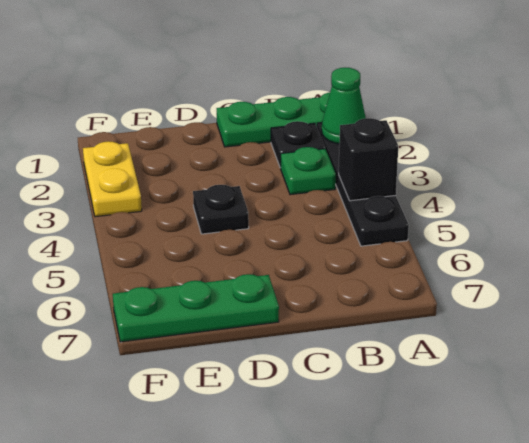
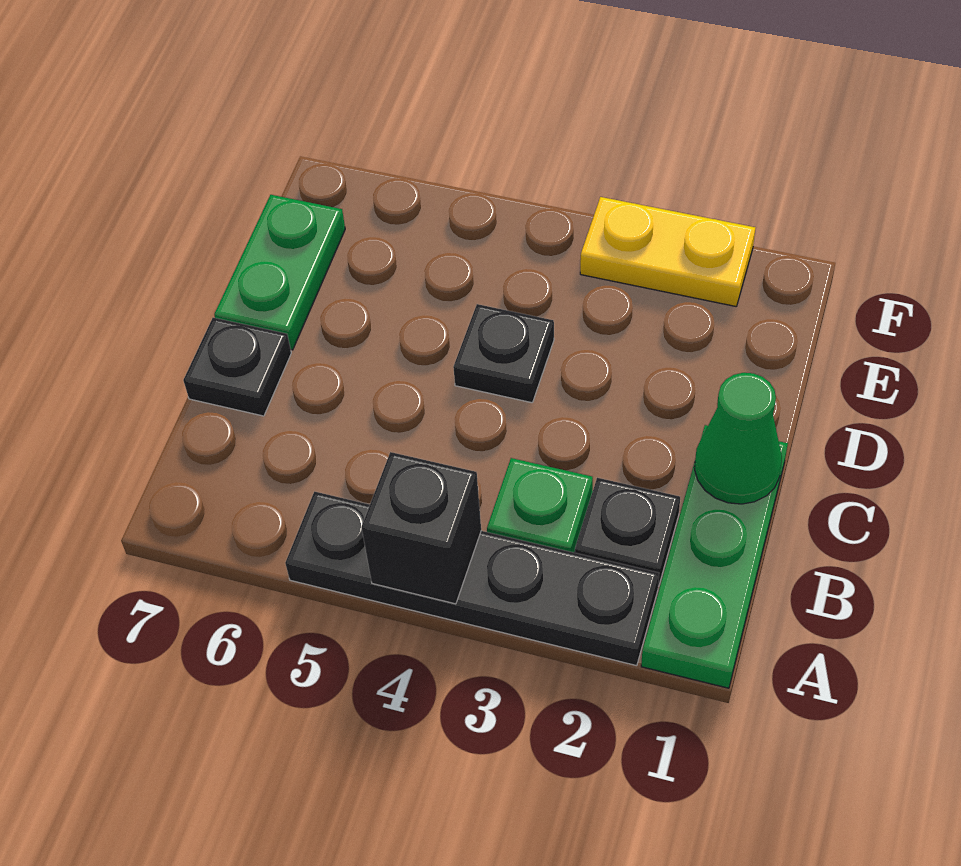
green 1x1 cone [322,68,366,144] -> green 1x1 cone moved to [695,373,782,504]
none -> black 1x1 plate [183,318,291,416]
green 1x3 plate [113,274,279,342] -> green 1x2 plate [214,195,345,350]

